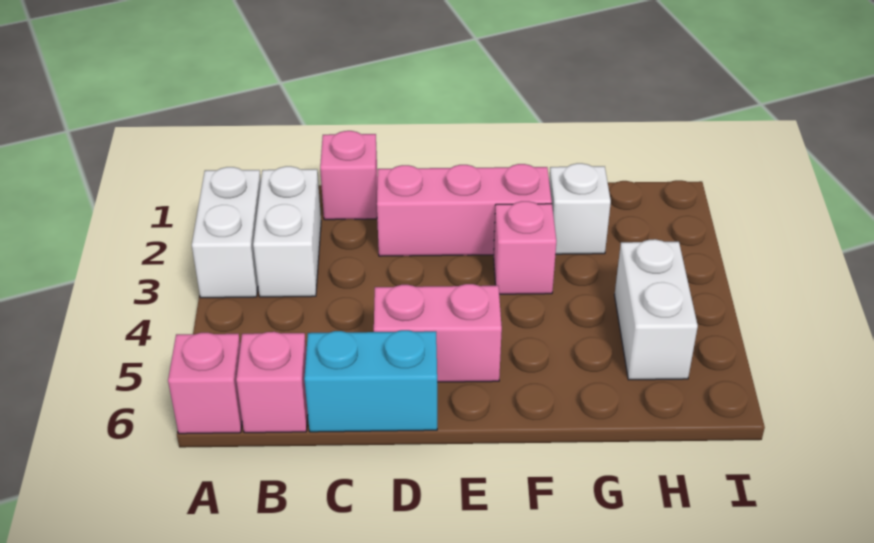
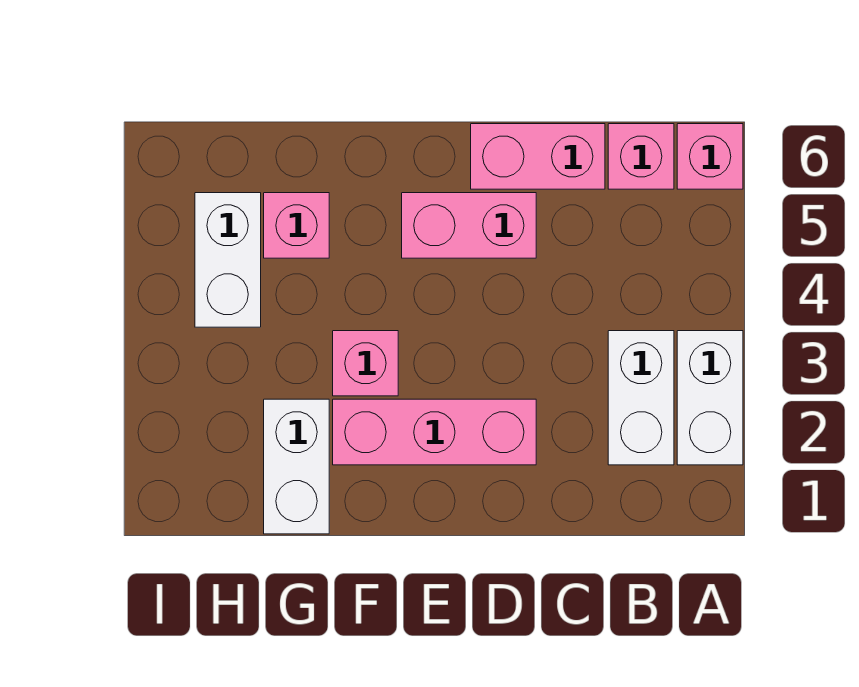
pink 1x1 brick [320,131,377,220] -> pink 1x1 brick moved to [264,193,329,258]
cyan 1x2 brick [304,330,437,432] -> pink 1x2 brick [471,124,605,189]
white 1x1 brick [549,163,611,254] -> white 1x2 brick [264,399,329,534]

